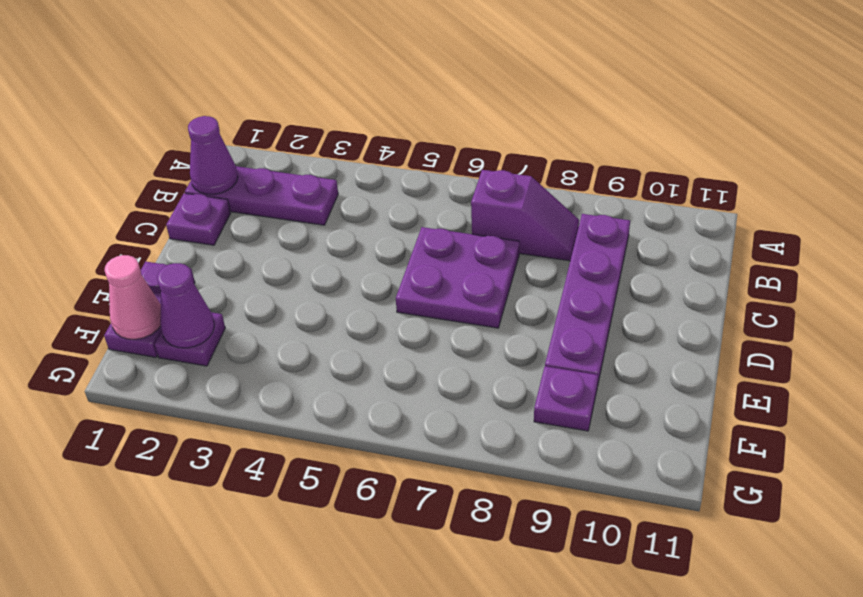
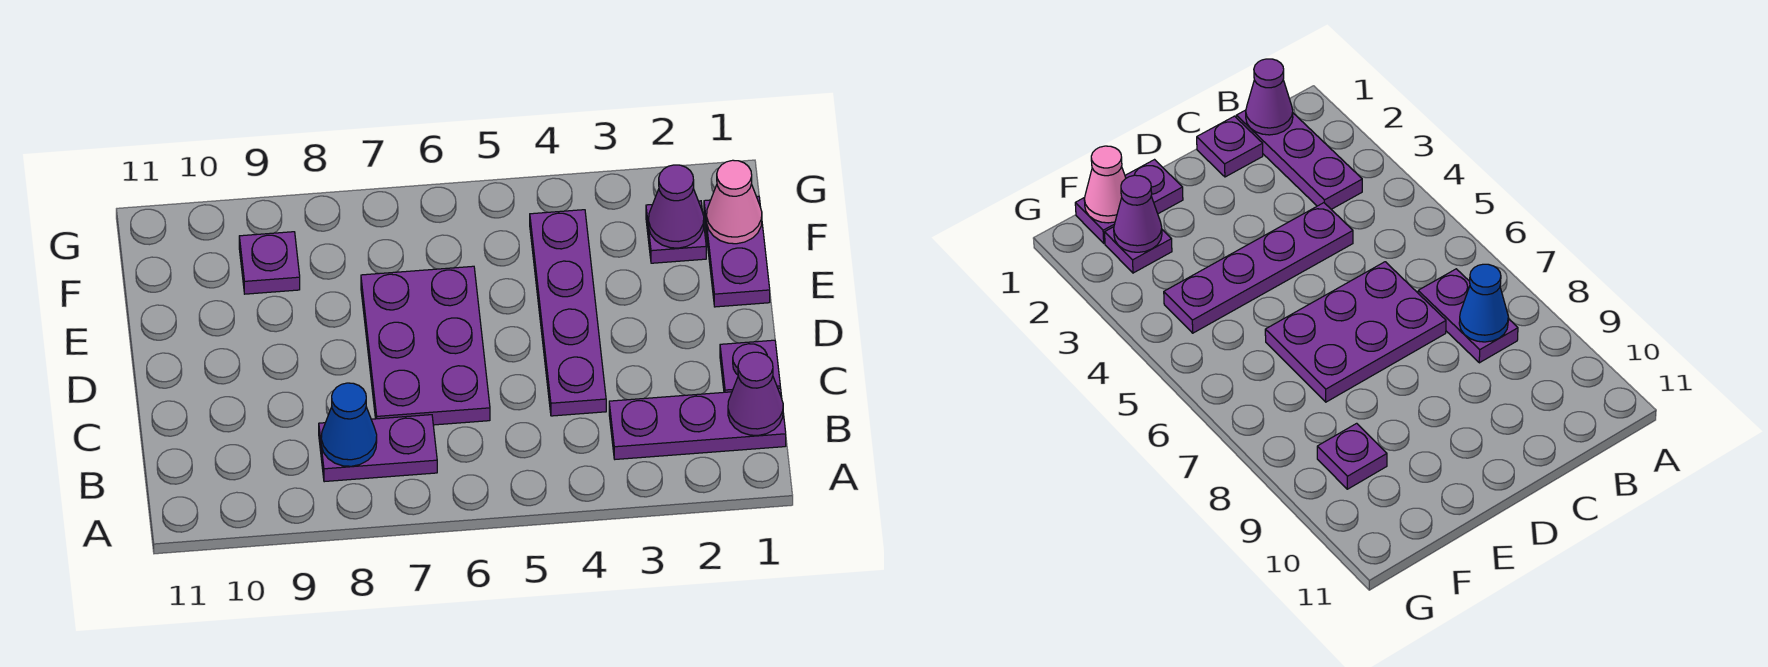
purple 1x2 slope [471,170,579,261] -> purple 1x2 plate [319,415,437,482]
none -> blue 1x1 cone [321,383,377,466]
purple 1x4 plate [545,214,630,387] -> purple 1x4 plate moved to [530,210,606,416]
purple 2x2 plate [396,227,519,328] -> purple 2x3 plate [361,266,490,425]

